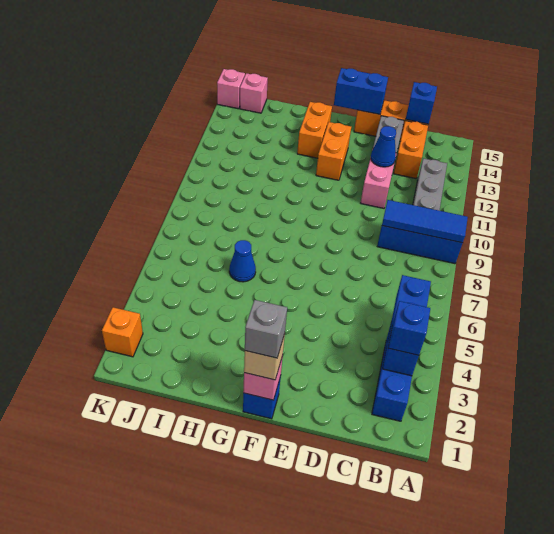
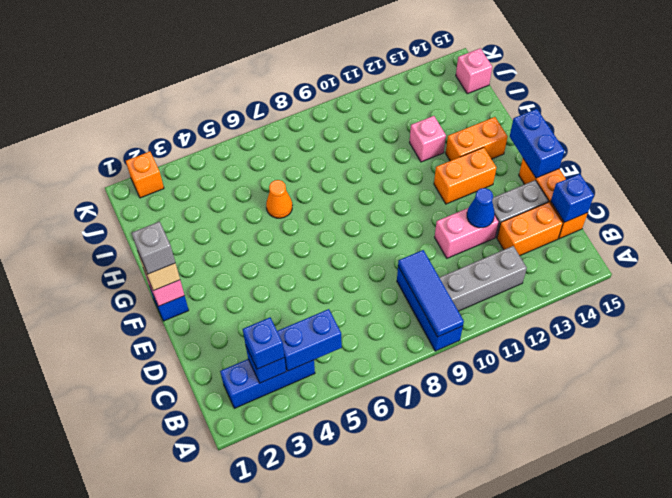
blue 1x1 cone [229,240,256,282] -> orange 1x1 cone [266,180,292,218]
pink 1x1 brick [217,69,245,109] -> pink 1x1 brick moved to [409,116,446,162]

